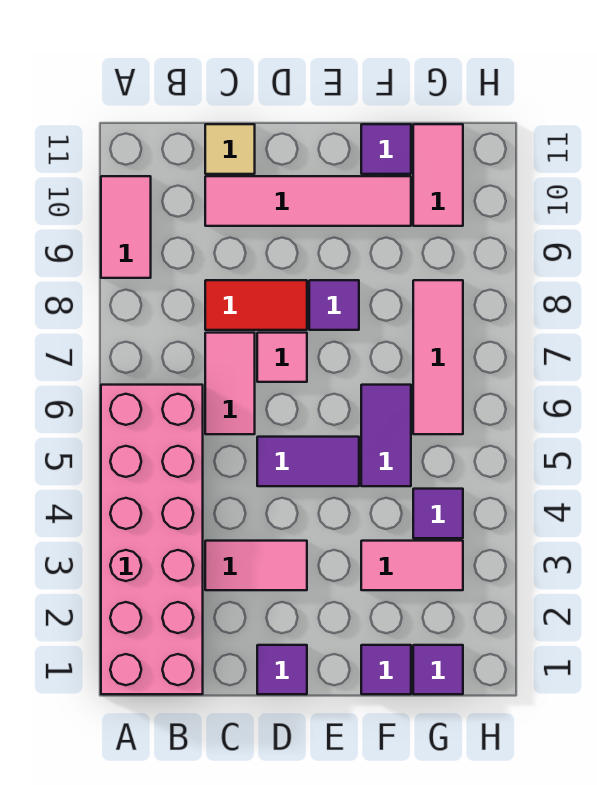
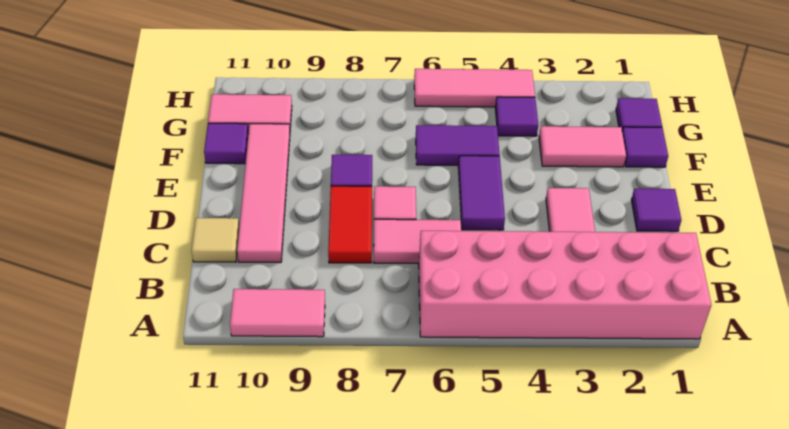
pink 1x2 tile [361,541,463,590] -> pink 1x2 tile turned to [539,126,626,167]
pink 1x3 tile [413,280,463,434] -> pink 1x3 tile moved to [414,69,535,107]

